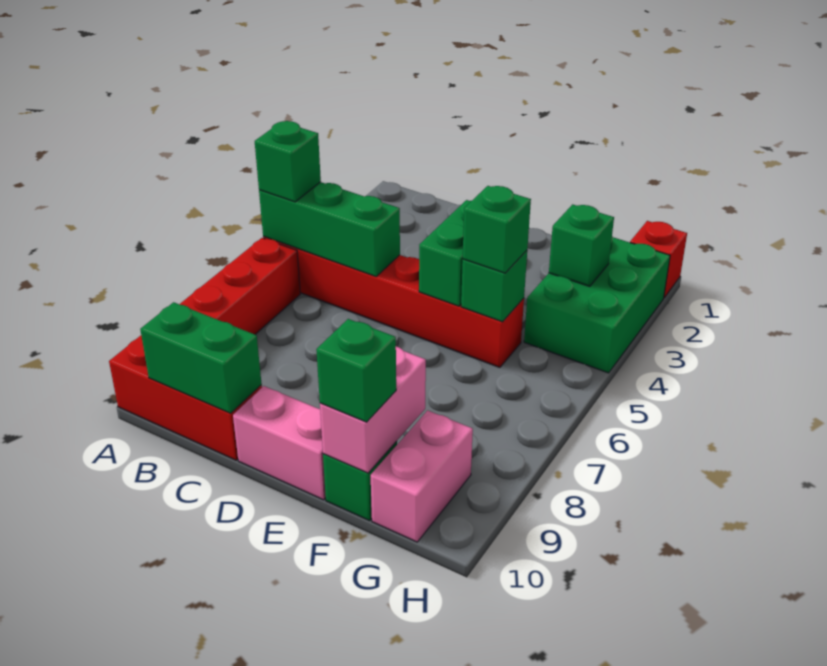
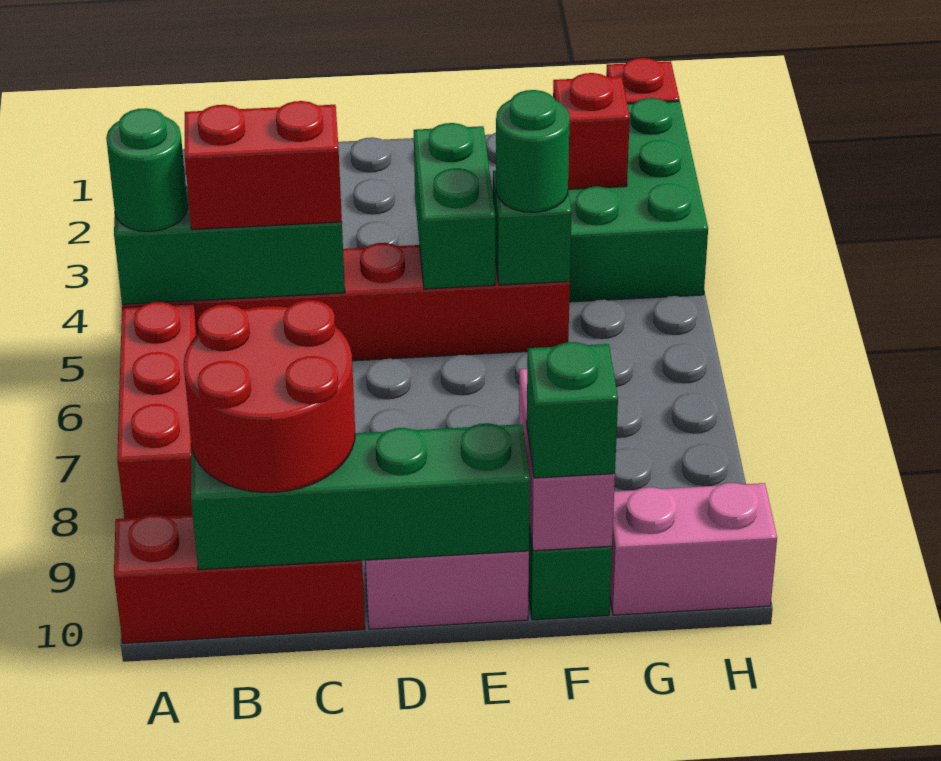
green 1x1 brick [255,121,321,202] -> green 1x1 round brick [106,108,188,232]
none -> red 1x2 brick [185,101,342,229]
none -> red 2x2 round brick [184,300,355,492]
green 1x2 brick [140,302,262,413] -> green 1x4 brick [191,423,530,570]
green 1x1 brick [463,186,531,273] -> green 1x1 round brick [496,90,570,212]
green 1x1 brick [549,204,614,286] -> red 1x1 brick [553,73,630,189]
pink 1x2 brick [371,410,473,542] -> pink 1x2 brick turned to [610,483,777,615]

